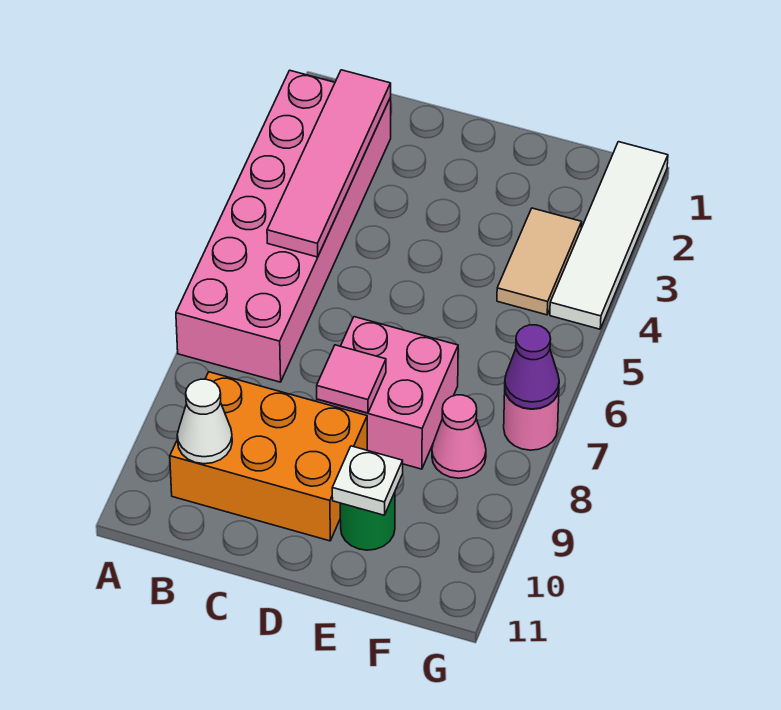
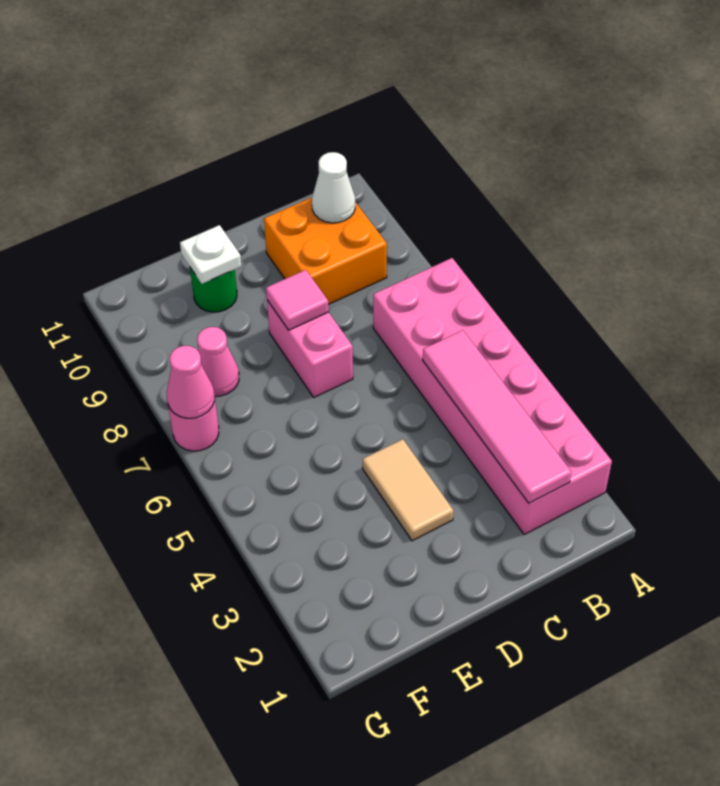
orange 2x3 brick [170,372,367,541] -> orange 2x2 brick [264,198,387,304]
pink 2x2 brick [317,317,458,469] -> pink 1x2 brick [267,300,353,397]
tan 1x2 tile [497,208,582,315] -> tan 1x2 tile moved to [363,439,454,541]
white 1x4 tile [550,142,668,329] -> none
purple 1x1 cone [505,325,559,409] -> pink 1x1 cone [167,346,215,418]

